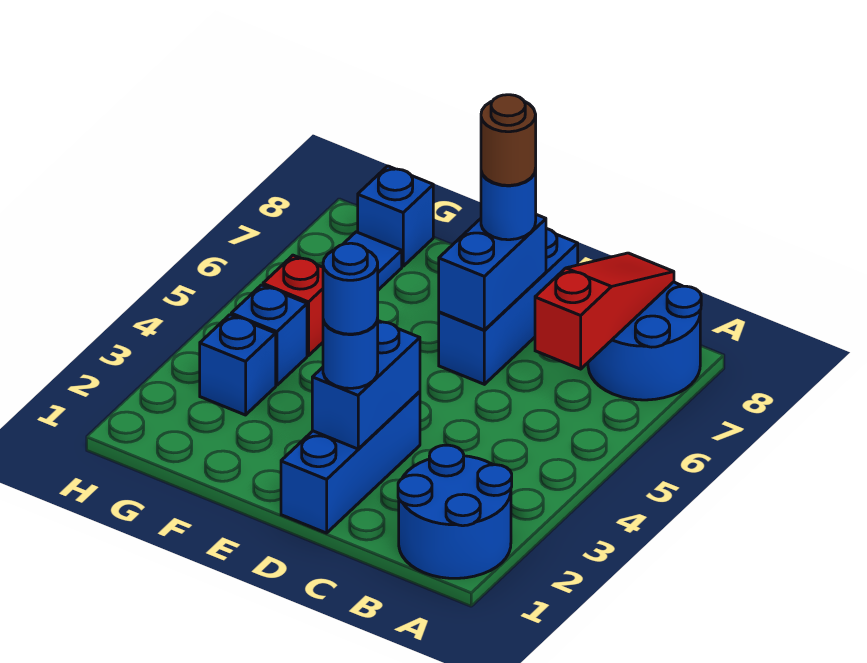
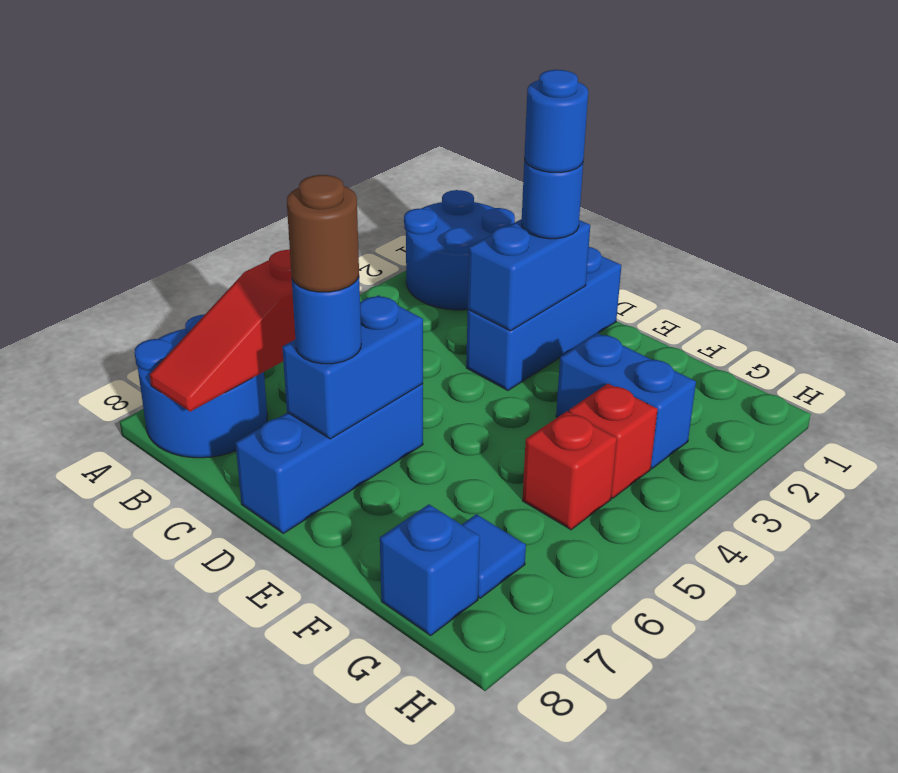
blue 1x1 brick [200,315,276,415] -> blue 1x2 brick [556,333,696,468]
blue 1x1 brick [231,285,307,385] -> red 1x1 brick [569,384,658,498]

